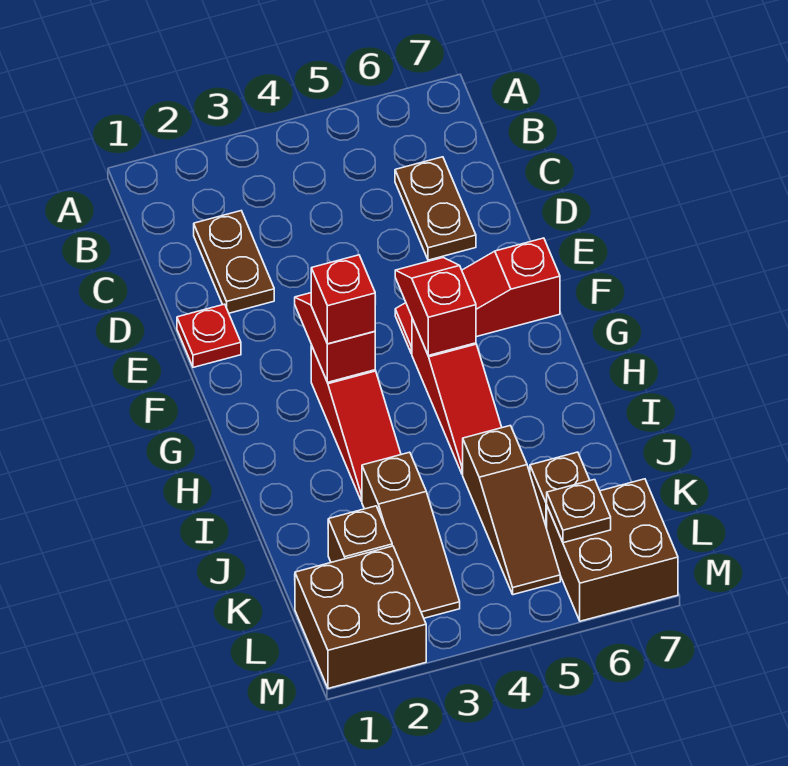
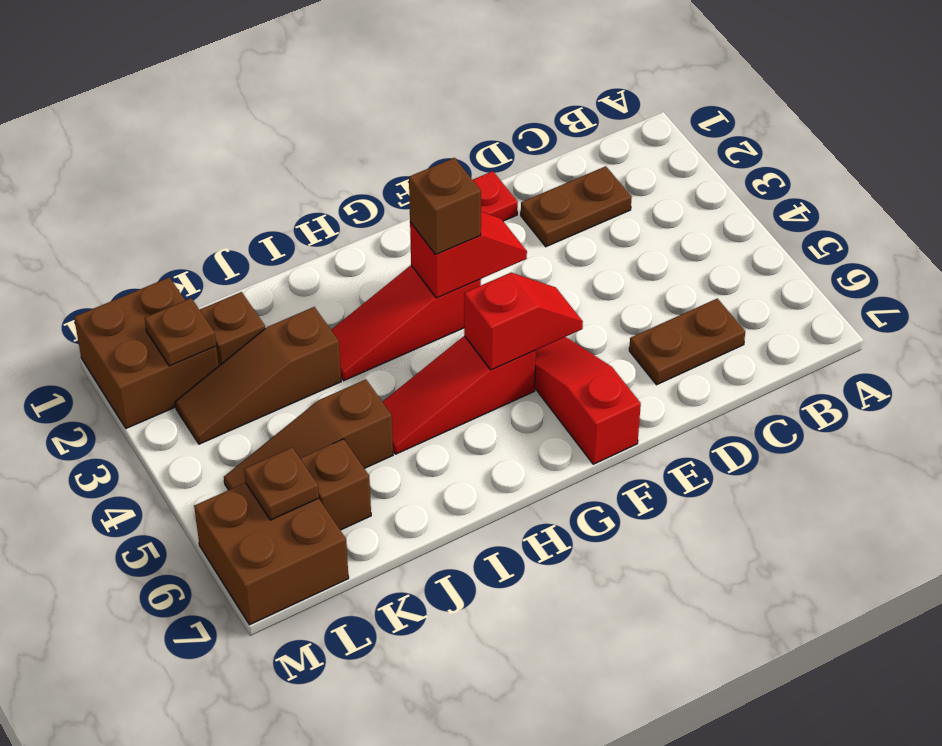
red 1x1 brick [311,255,375,344] -> brown 1x1 brick [409,158,481,255]
none -> brown 1x1 plate [145,298,216,366]

